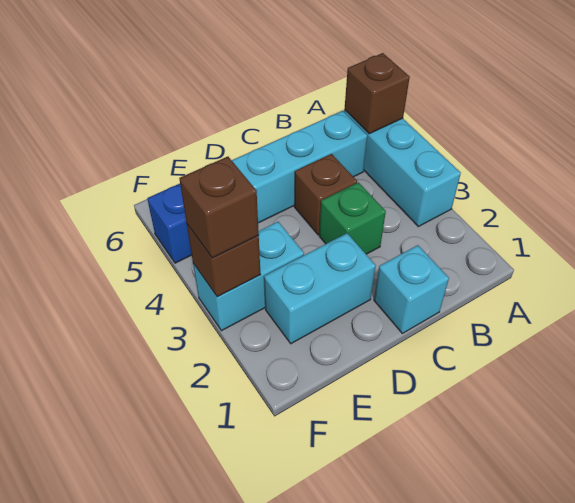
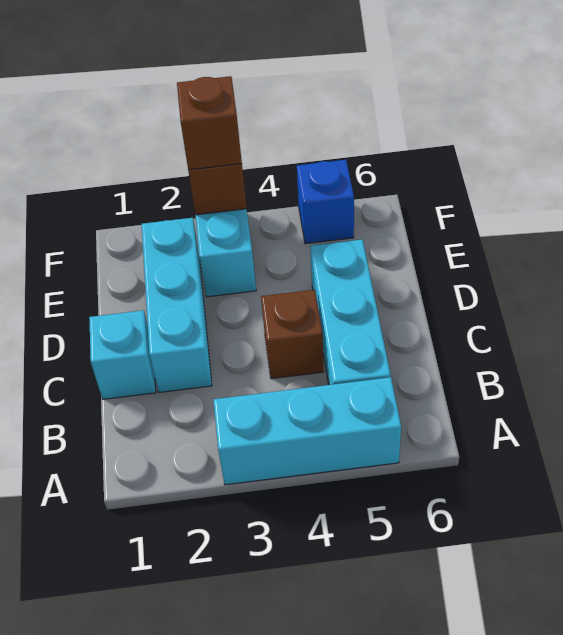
brown 1x1 brick [344,53,410,134] -> none
green 1x1 brick [319,182,386,254] -> none
cyan 1x2 brick [264,233,376,344] -> cyan 1x3 brick [142,218,212,392]

